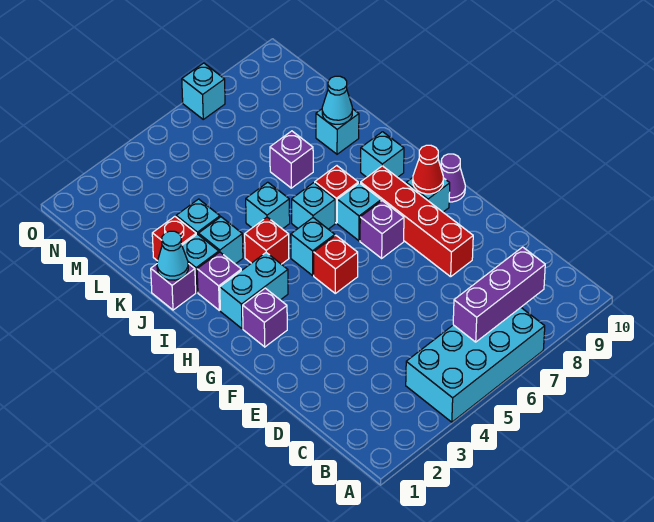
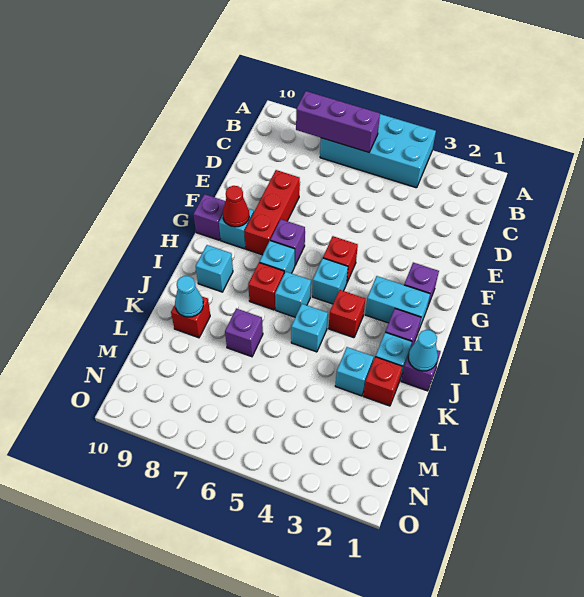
red 1x4 brick [360,166,473,277] -> red 1x3 brick [244,170,300,255]
purple 1x1 cone [441,154,465,202] -> purple 1x1 brick [193,194,225,240]
cyan 1x1 brick [199,217,243,264] -> none
cyan 1x1 brick [316,109,359,154] -> red 1x1 brick [171,297,210,338]
cyan 1x1 brick [182,63,225,119] -> none

